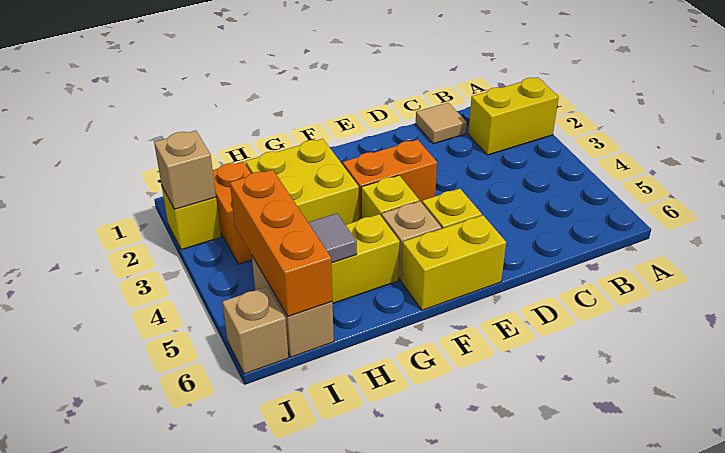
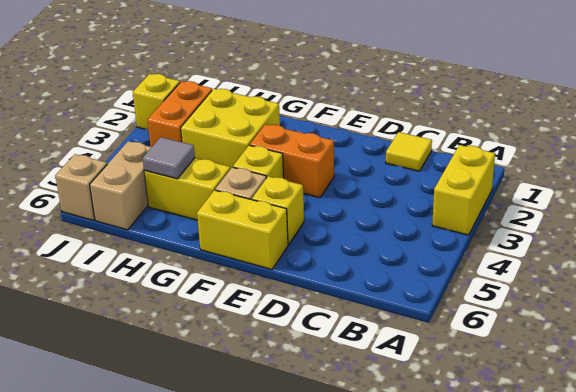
yellow 1x2 brick [468,77,559,155] -> yellow 1x2 brick turned to [432,145,495,235]
tan 1x1 tile [416,103,467,144] -> yellow 1x1 tile [386,132,432,171]
orange 1x3 brick [230,170,333,316] -> none
tan 1x1 brick [154,131,216,209] -> none

